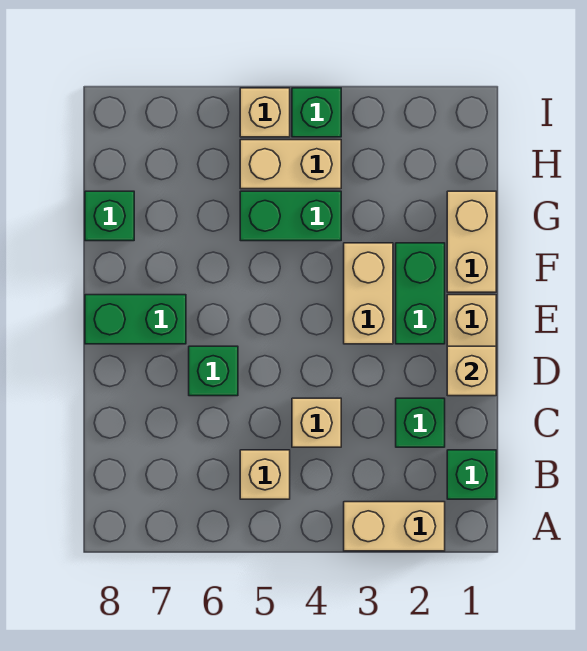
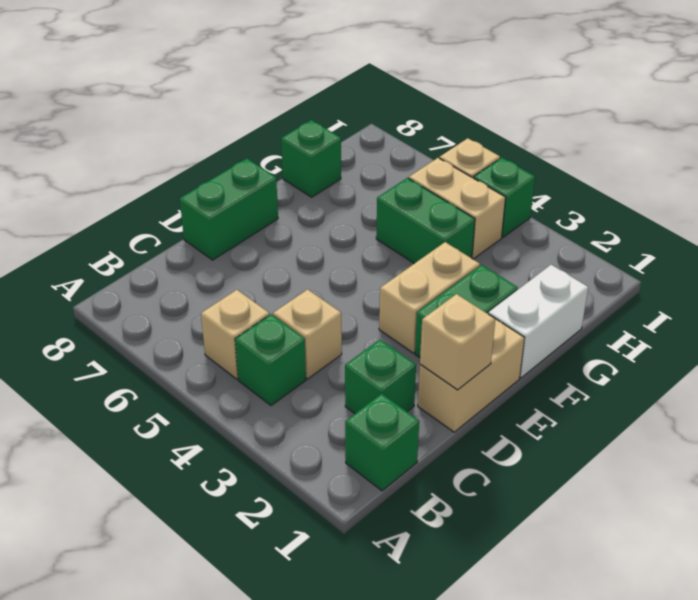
tan 1x2 brick [344,502,445,551] -> none
green 1x1 brick [189,346,238,396] -> green 1x1 brick moved to [235,314,306,405]
green 1x2 brick [85,295,186,344] -> green 1x2 brick turned to [180,159,278,260]
tan 1x2 brick [447,191,496,292] -> white 1x2 brick [489,265,588,378]

